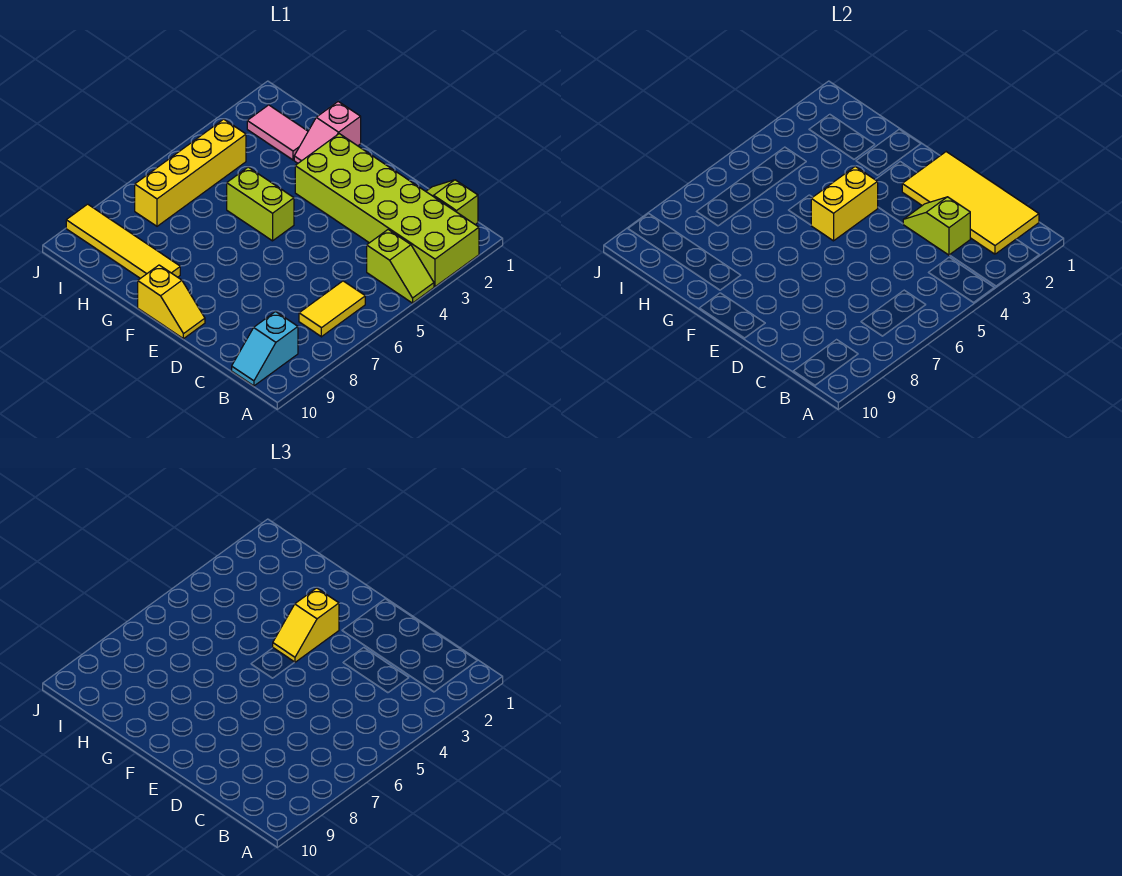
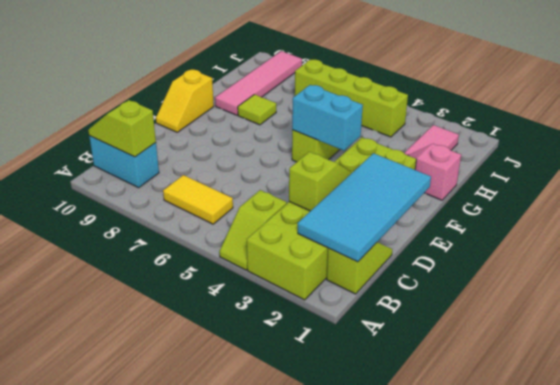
yellow 2x4 tile [902,152,1039,254] -> cyan 2x4 tile [298,153,431,262]
cyan 1x2 slope [232,312,298,386] -> cyan 1x2 brick [89,136,159,188]
none -> lime 1x2 slope [88,100,156,157]
yellow 1x2 slope [273,588,339,662] -> none
yellow 1x2 brick [811,167,878,241] -> cyan 1x2 brick [292,85,363,151]
none -> lime 1x1 tile [238,95,276,125]
yellow 1x4 tile [66,204,180,278] -> pink 1x4 tile [215,51,302,115]
yellow 1x4 brick [135,119,246,226] -> lime 1x4 brick [295,60,408,137]

